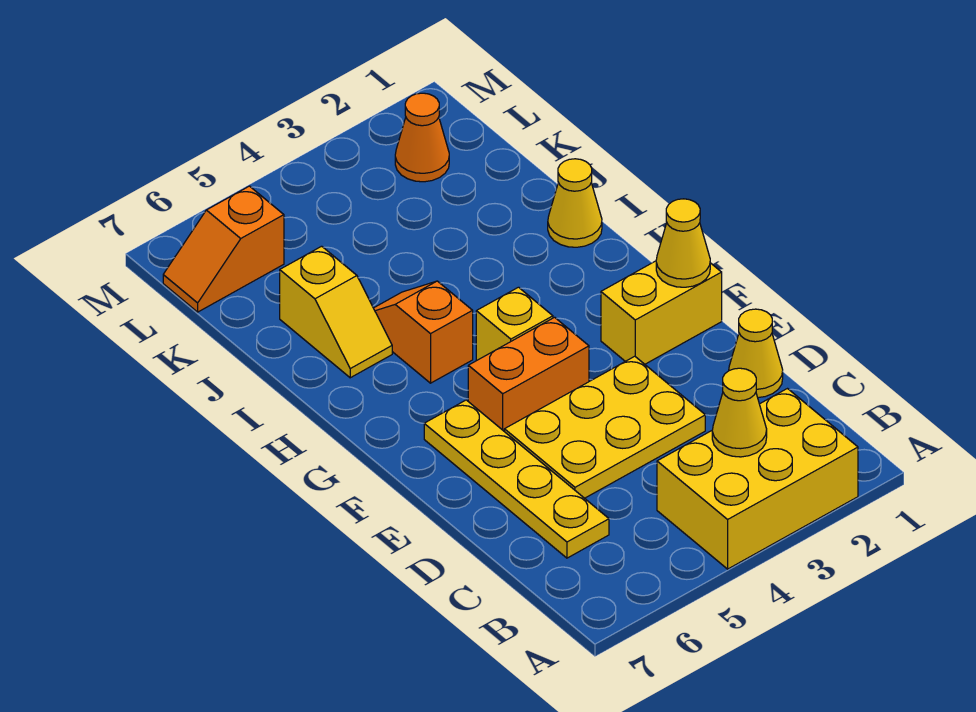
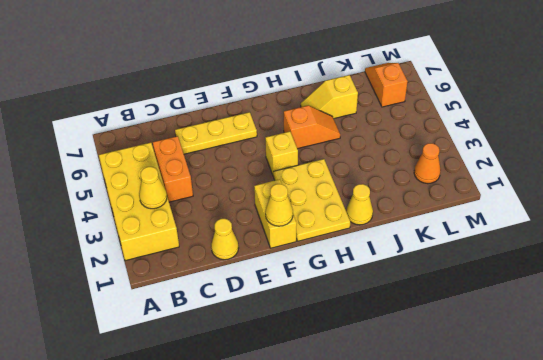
yellow 2x3 brick [657,389,858,569] -> yellow 2x4 brick [99,143,179,261]
yellow 1x4 plate [424,400,609,558] -> yellow 1x3 plate [175,112,257,154]
yellow 2x3 plate [504,356,705,498] -> yellow 2x3 plate moved to [273,159,350,241]
orange 1x2 brick [468,317,589,431] -> orange 1x2 brick moved to [153,136,193,202]

